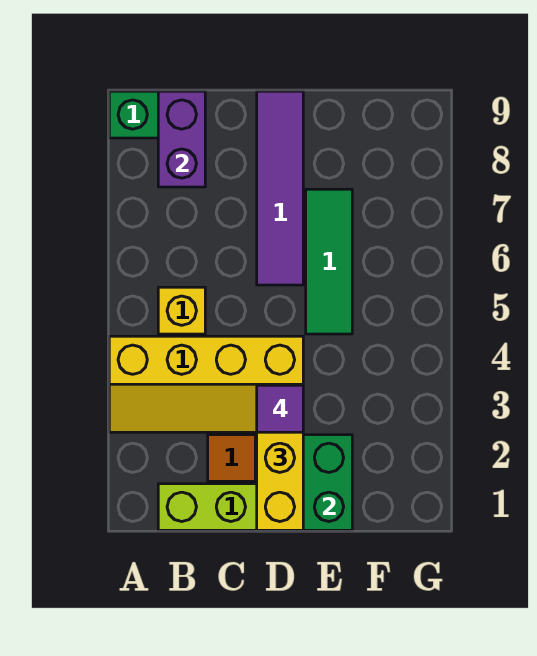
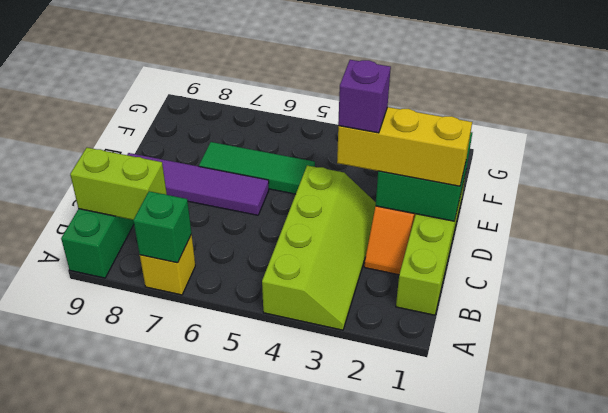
yellow 2x4 slope [109,336,303,432] -> lime 2x4 slope [262,165,376,330]
none -> green 1x1 brick [133,191,192,263]
yellow 1x1 brick [158,287,205,334] -> yellow 1x1 brick moved to [140,234,195,295]
purple 1x2 brick [158,91,205,187] -> lime 1x2 brick [70,148,167,220]
purple 1x1 tile [257,385,303,432] -> purple 1x1 brick [338,60,391,133]

